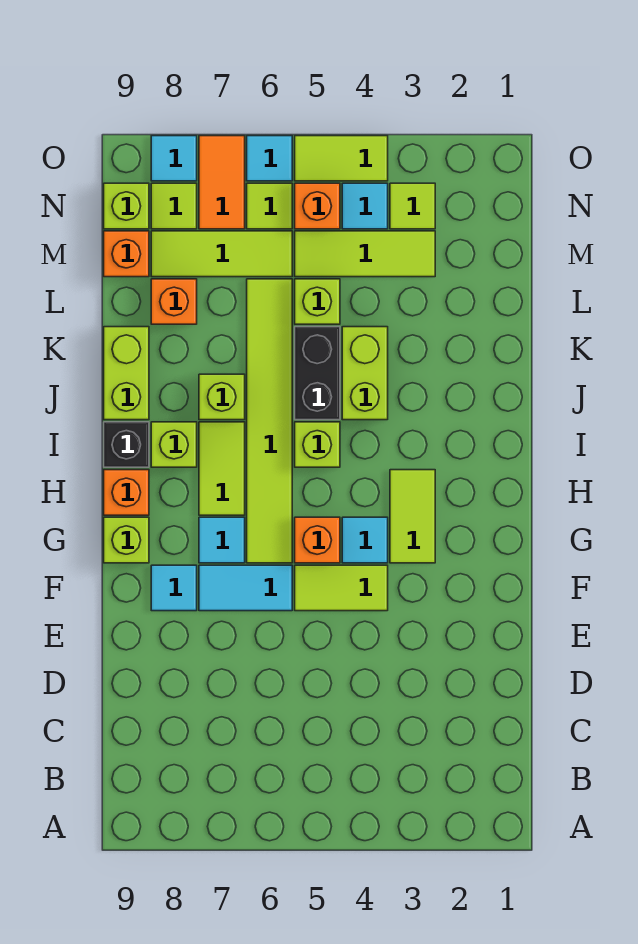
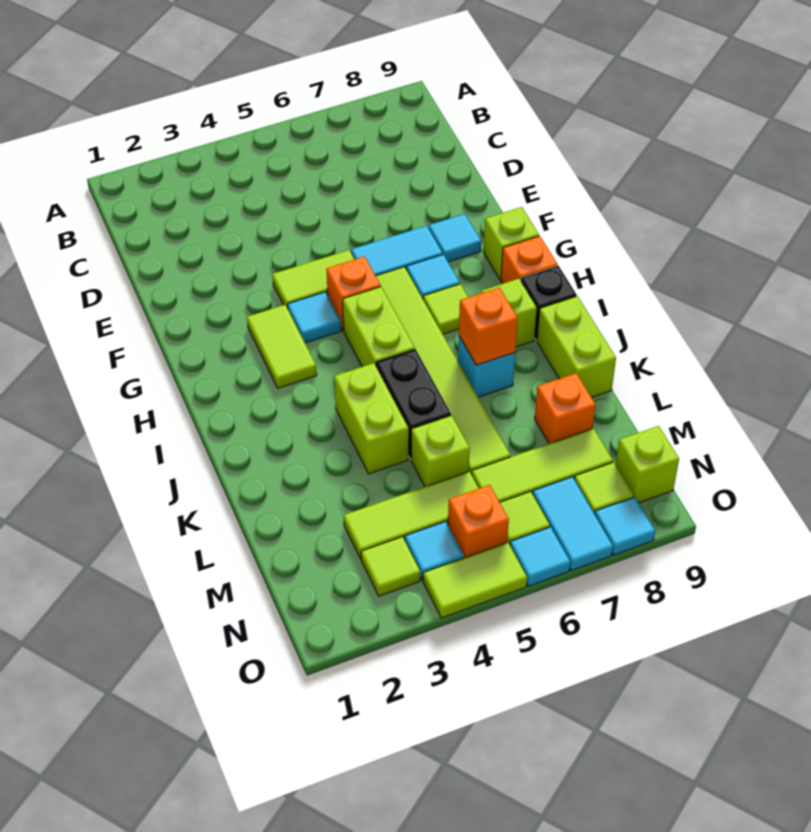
lime 1x2 tile [199,422,245,515] -> lime 1x1 tile [423,284,468,334]
lime 1x1 brick [295,422,340,467] -> lime 1x2 brick [343,287,415,367]
lime 1x1 brick [199,374,245,420] -> cyan 1x1 brick [458,336,515,397]
orange 1x1 brick [104,231,149,277] -> orange 1x1 brick moved to [459,287,518,365]
orange 1x2 tile [199,136,245,229] -> cyan 1x2 tile [533,477,613,571]

